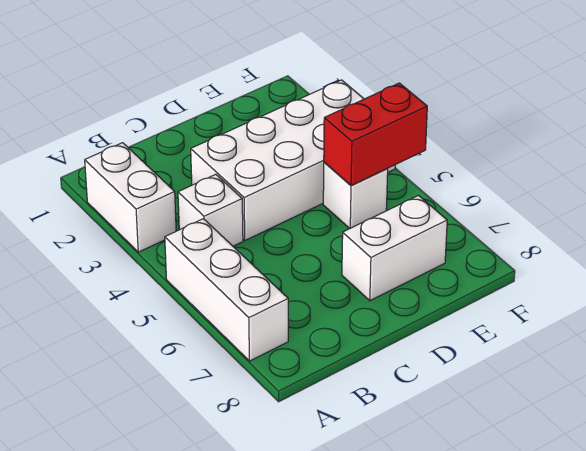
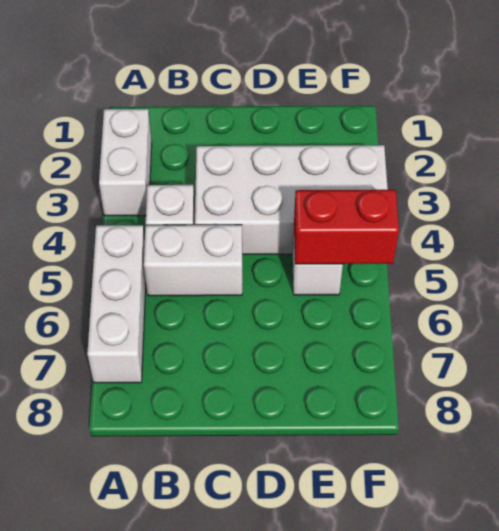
white 1x2 brick [342,196,447,301] -> white 1x2 brick moved to [144,225,242,296]

